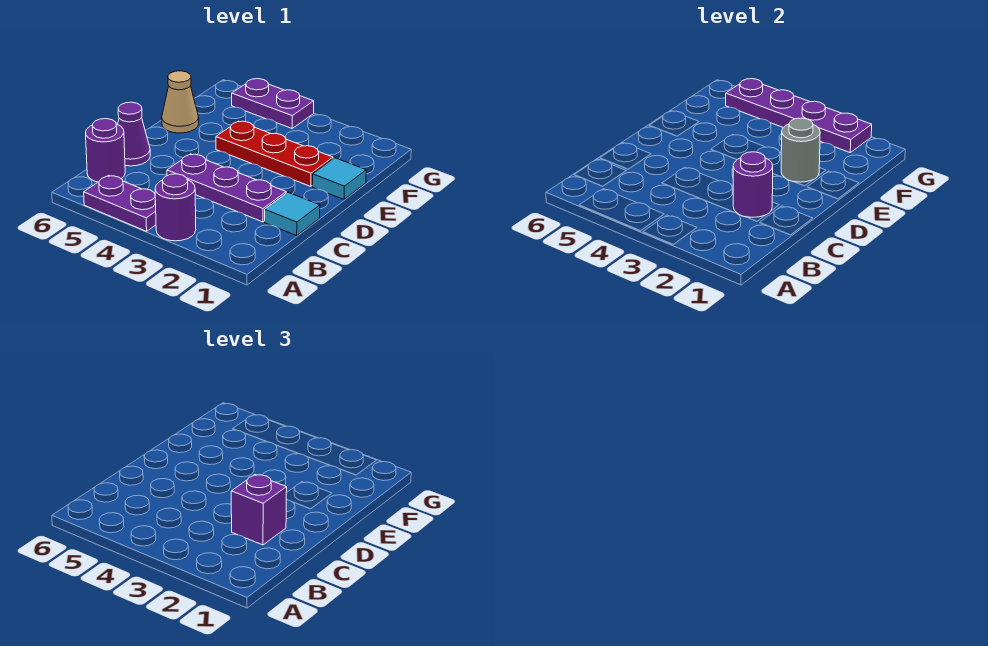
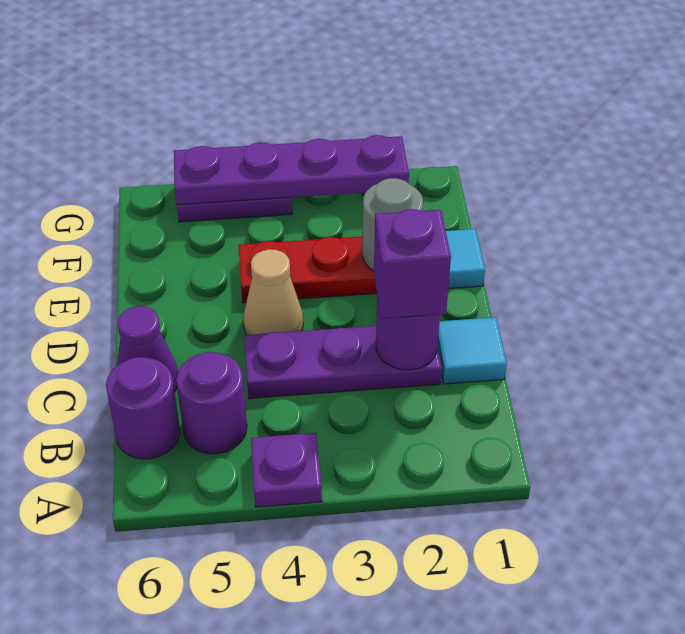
purple 1x1 round brick [155,174,196,241] -> purple 1x1 round brick moved to [176,352,247,454]
purple 1x2 plate [84,175,156,231] -> purple 1x1 plate [251,433,322,507]
tan 1x1 cone [162,71,199,133] -> tan 1x1 cone moved to [243,249,303,335]

